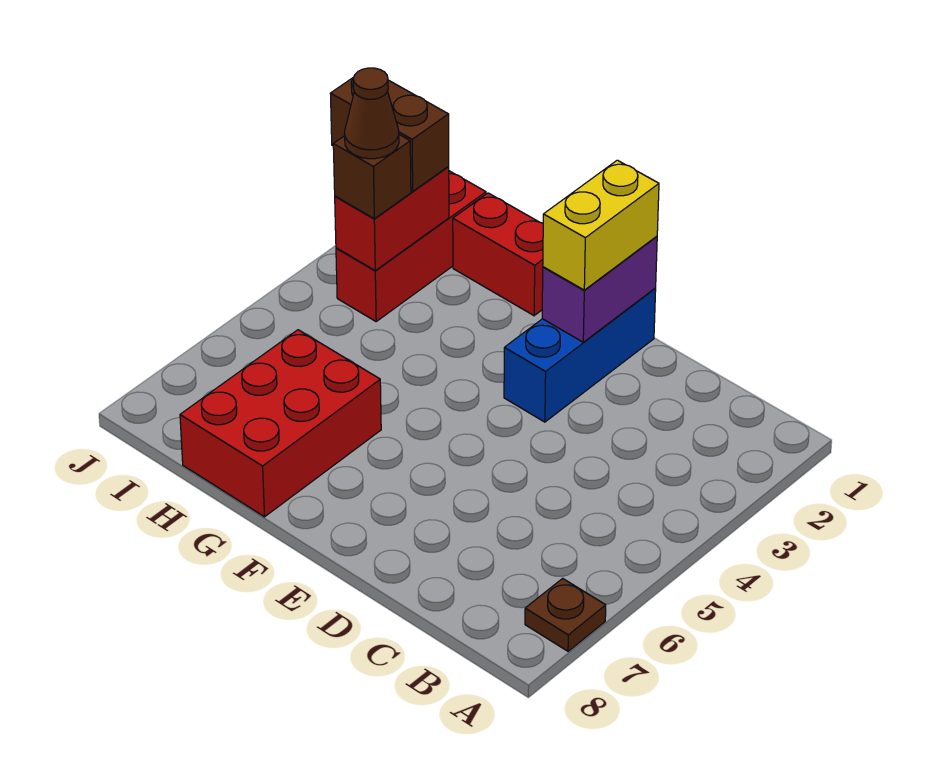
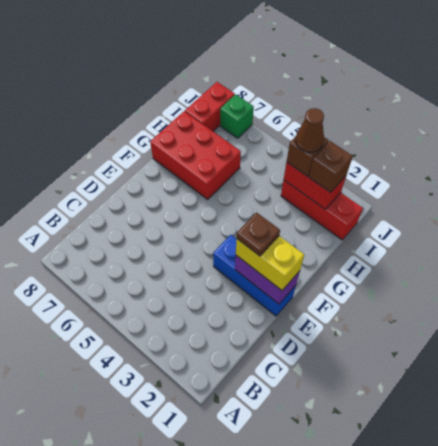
brown 1x1 plate [525,578,606,651] -> brown 1x1 plate moved to [237,213,280,256]
red 1x2 brick [453,193,543,316] -> red 1x2 brick moved to [185,82,235,131]
brown 1x2 brick [330,78,449,191] -> brown 1x1 brick [309,141,353,192]
none -> green 1x1 brick [220,94,254,138]

